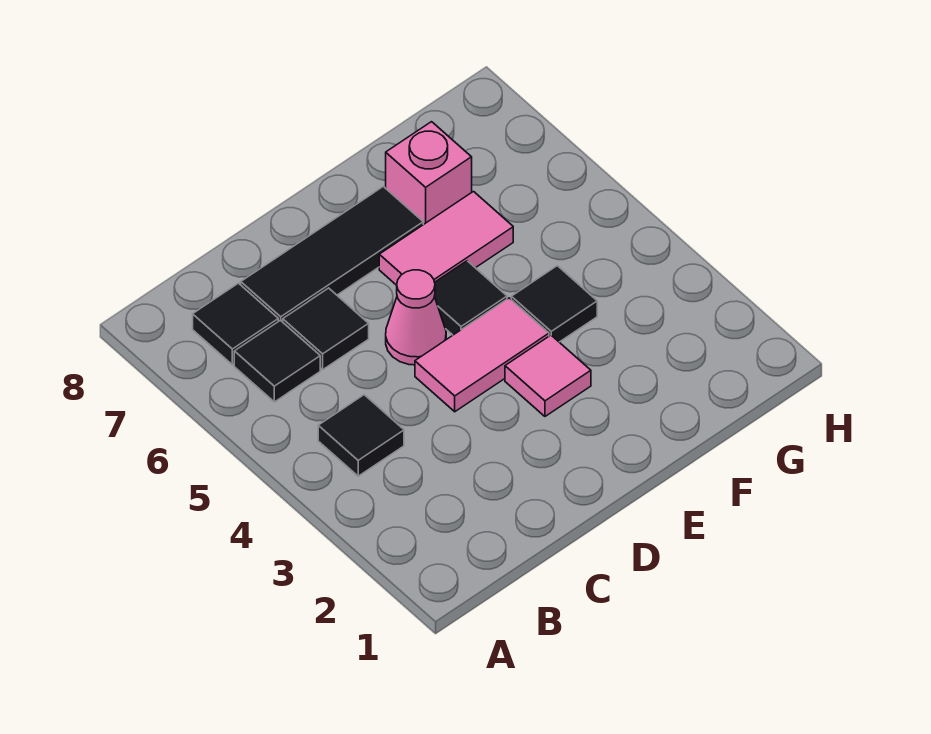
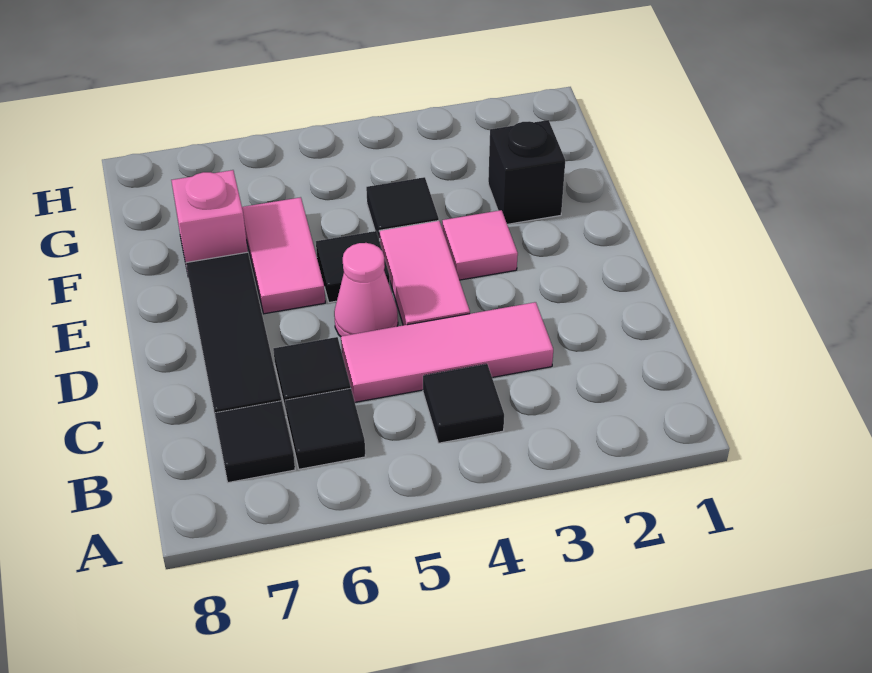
none -> pink 1x3 tile [341,302,553,402]
none -> black 1x1 brick [488,120,565,224]

